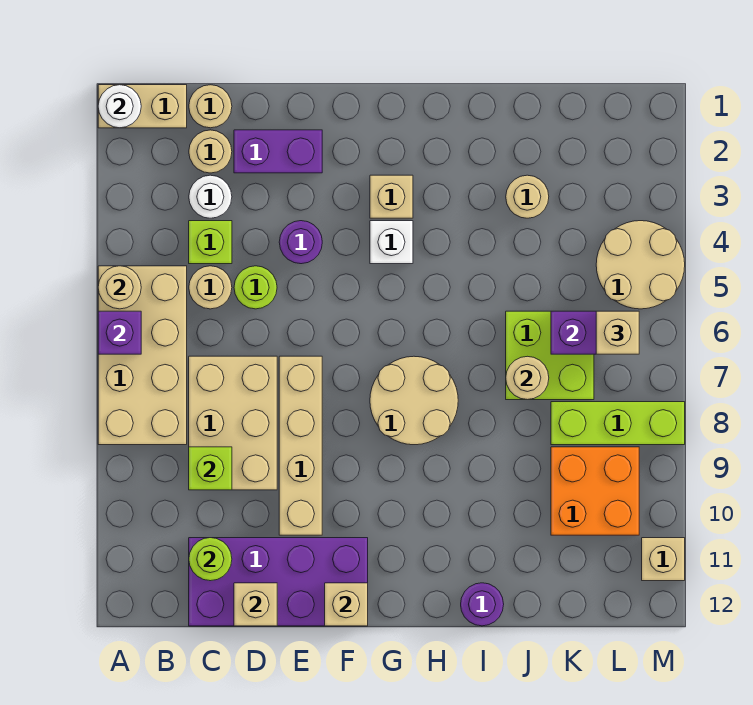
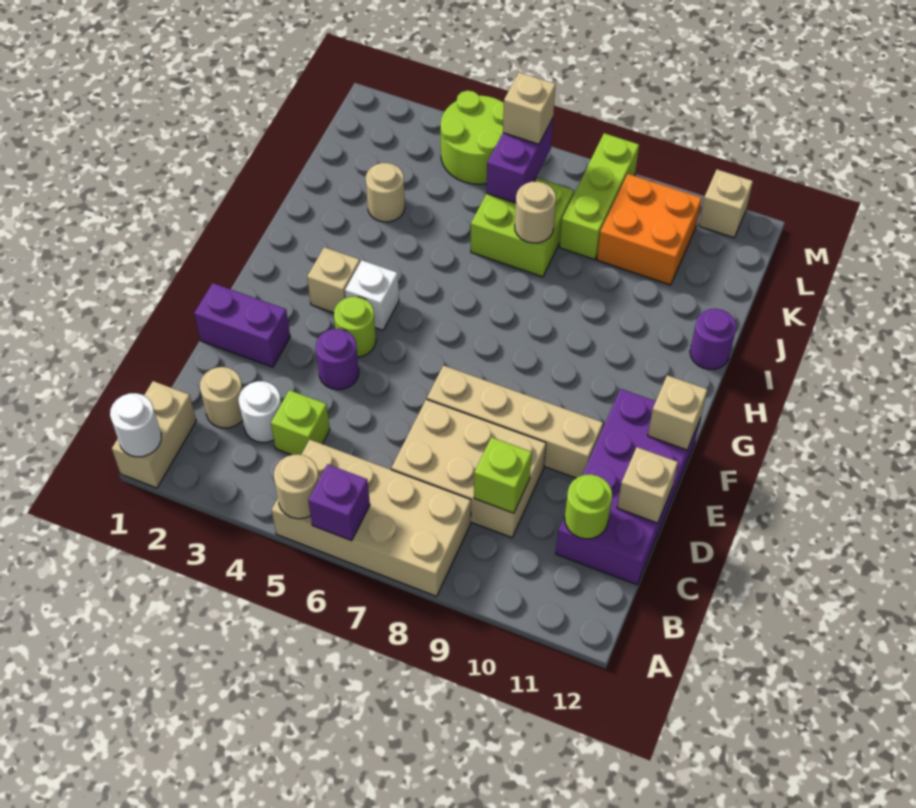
tan 1x1 round brick [189,85,232,128] -> none
tan 1x1 round brick [189,266,232,309] -> none
purple 1x2 brick [234,130,322,173] -> purple 1x2 brick turned to [194,283,290,367]
lime 1x1 round brick [234,266,277,309] -> lime 1x1 round brick moved to [334,297,376,357]
tan 2x2 round brick [370,356,458,445] -> none
tan 2x2 round brick [596,221,685,309] -> lime 2x2 round brick [441,91,504,184]

